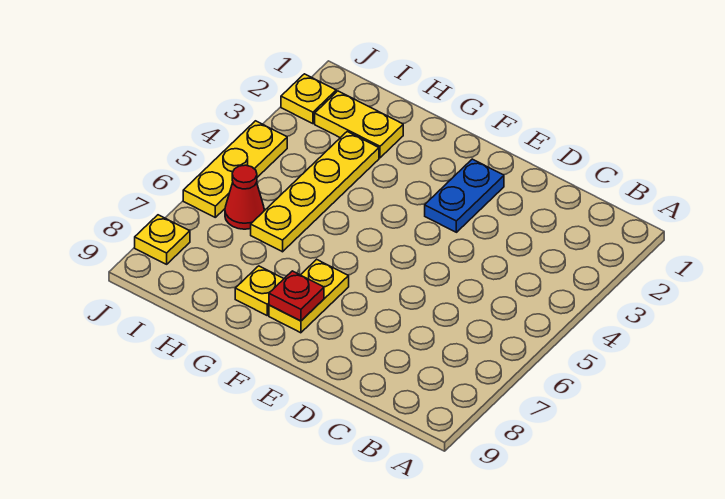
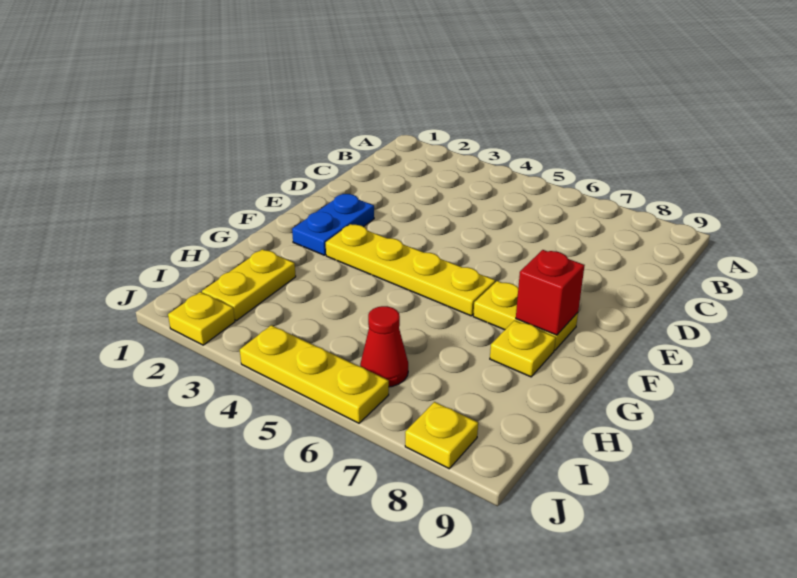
blue 1x2 plate [425,159,504,232] -> blue 1x2 plate turned to [292,194,374,255]
red 1x1 plate [269,271,324,321] -> red 1x1 brick [516,250,585,335]
yellow 1x4 plate [251,132,379,252] -> yellow 1x4 plate moved to [326,224,495,316]

